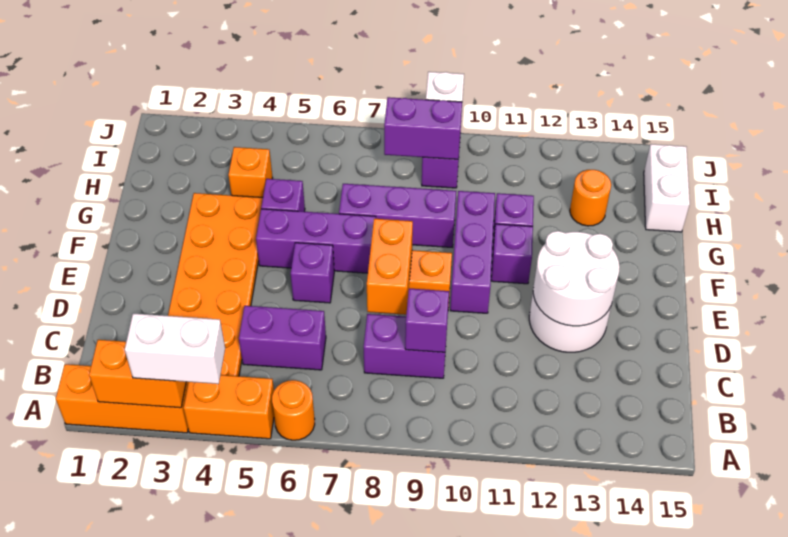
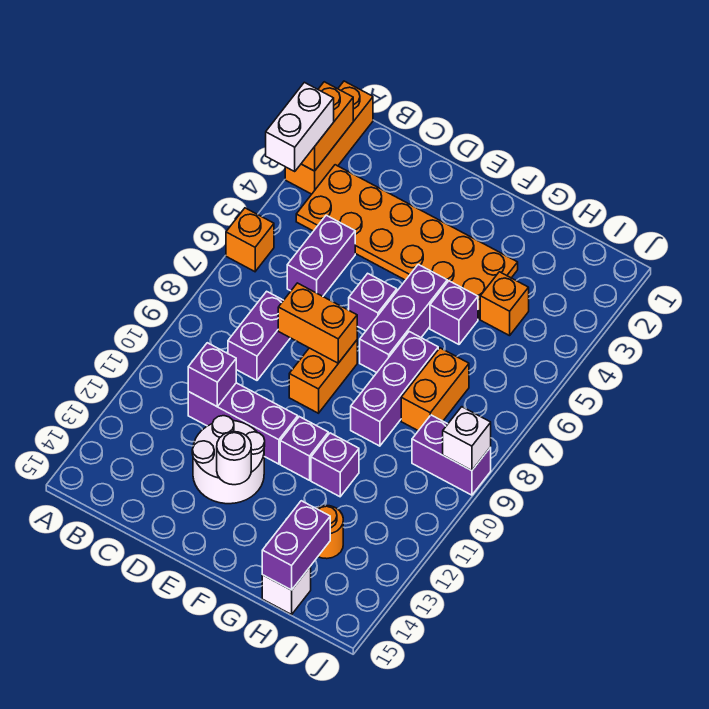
orange 1x2 brick [184,375,274,439] -> orange 1x2 brick moved to [401,348,469,431]
orange 1x1 round brick [272,380,315,440] -> orange 1x1 brick [226,208,274,272]
purple 1x1 brick [405,288,449,352] -> purple 1x1 brick moved to [188,343,236,406]
white 2x2 round brick [533,231,620,326] -> white 1x1 round brick [217,432,251,485]
purple 1x3 brick [450,191,495,313] -> purple 1x3 brick moved to [188,383,298,464]
white 1x2 brick [644,144,690,232] -> white 1x1 brick [262,567,311,615]
purple 1x2 brick [384,97,462,159] -> purple 1x2 brick moved to [262,501,330,590]

